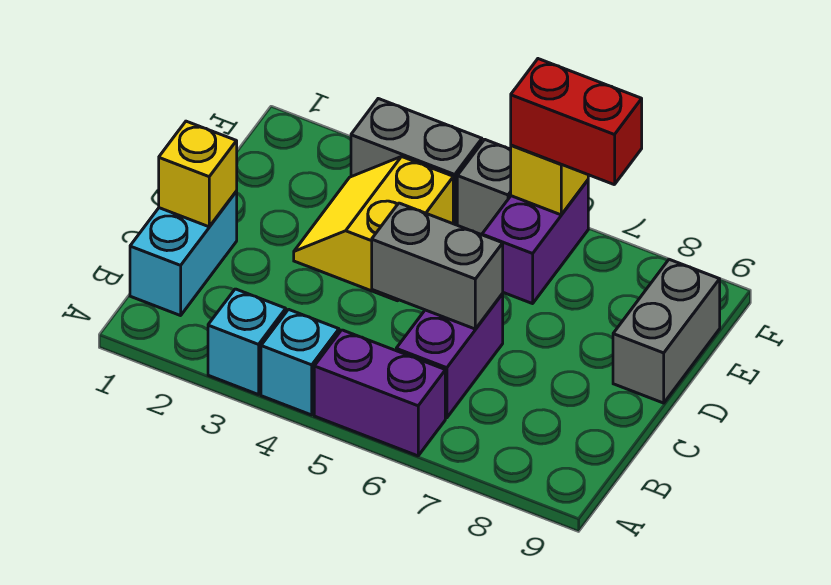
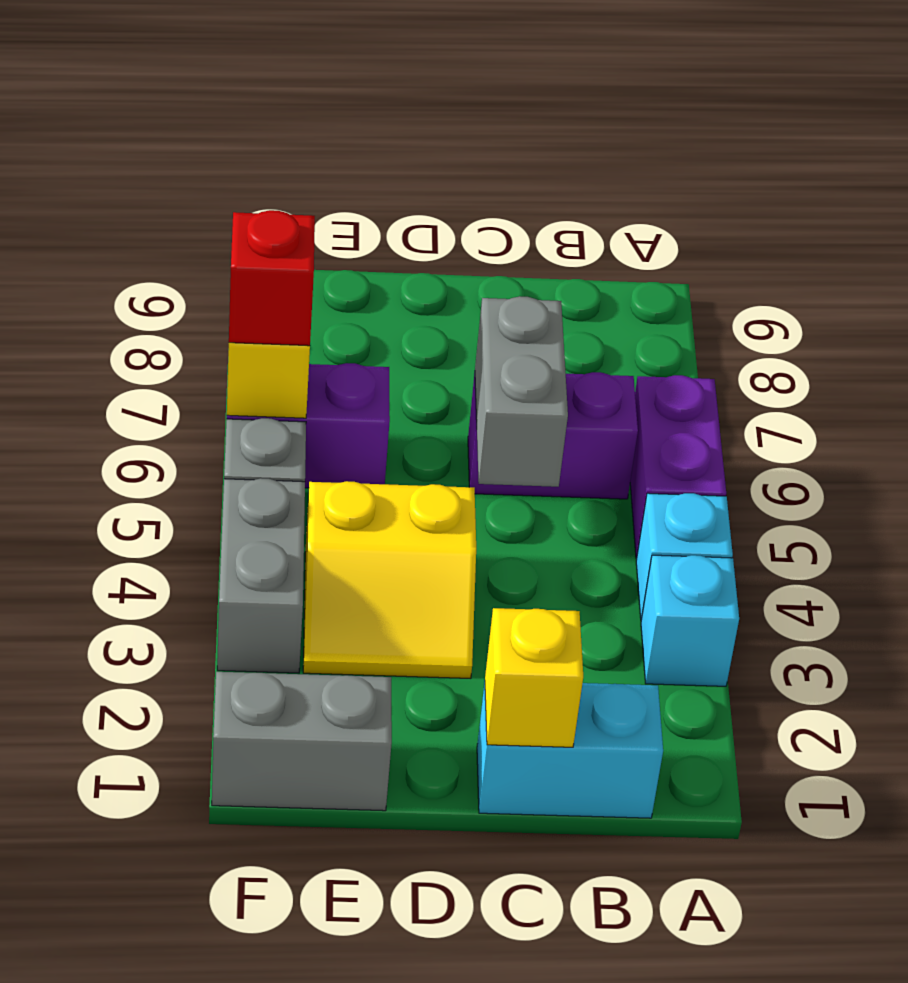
grey 1x2 brick [613,259,720,403] -> grey 1x2 brick moved to [212,672,392,811]
red 1x2 brick [511,59,642,185] -> red 1x1 brick [229,210,315,346]

